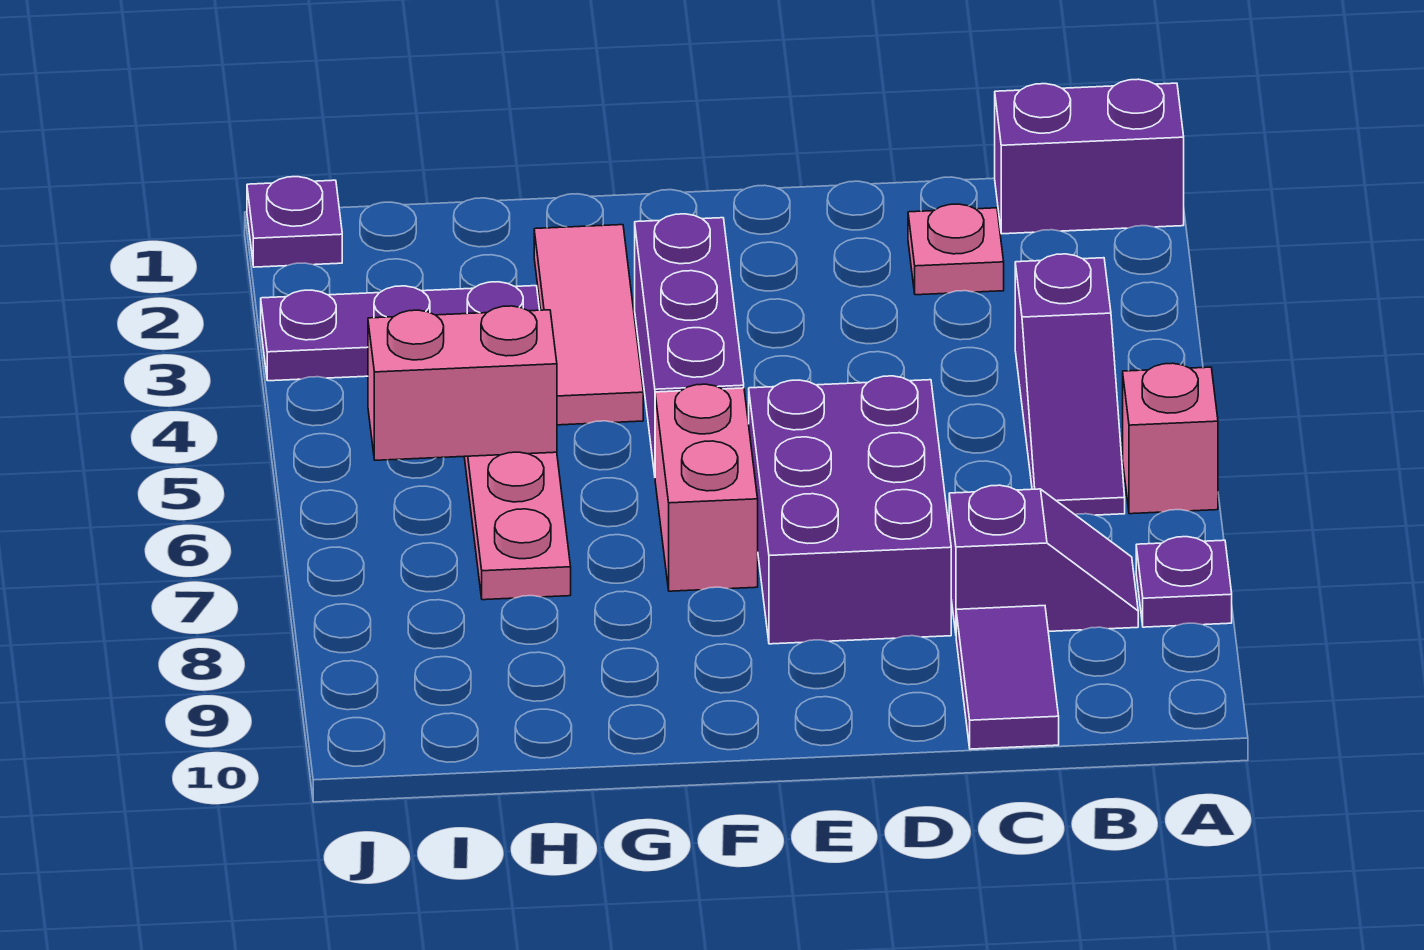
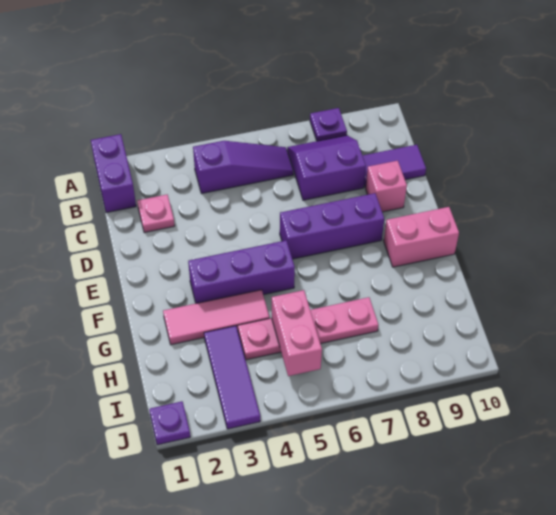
pink 1x1 brick [1123,363,1218,514] -> pink 1x1 brick moved to [366,161,407,212]
purple 1x2 slope [949,485,1138,633] -> purple 2x2 slope [287,135,366,200]
purple 2x3 brick [749,376,951,644] -> purple 1x3 brick [280,193,384,259]
pink 1x2 brick [655,384,758,591] -> pink 1x2 brick moved to [384,207,459,267]
purple 1x3 plate [261,282,540,381] -> purple 1x3 tile [204,326,260,429]

